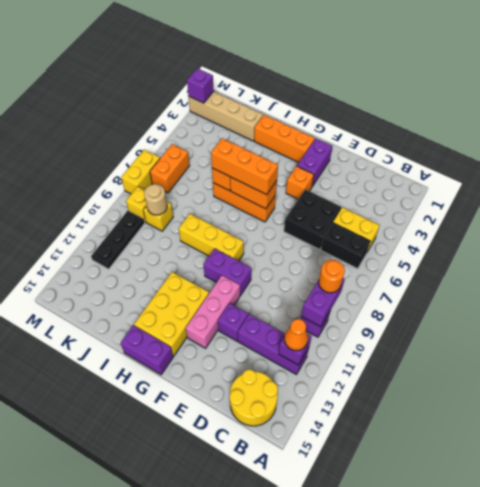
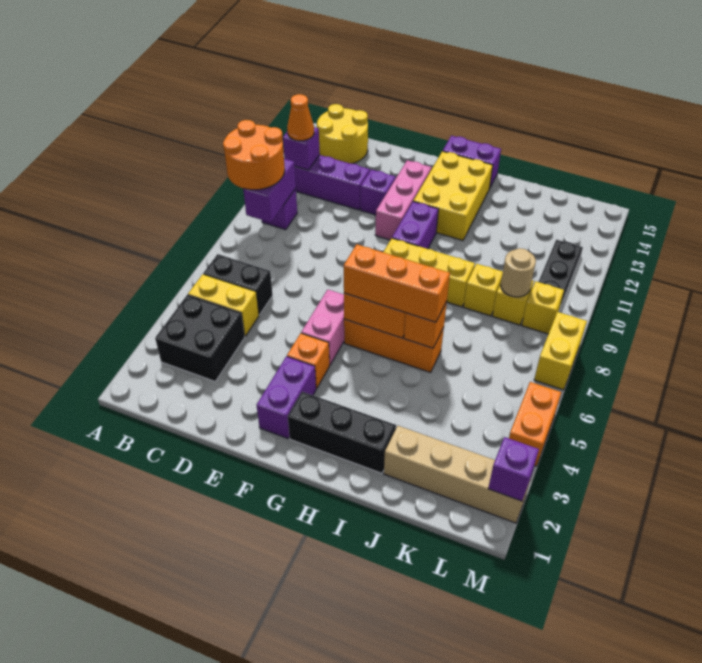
orange 1x1 round brick [319,260,345,293] -> orange 2x2 round brick [223,120,285,190]
black 2x2 brick [284,189,341,250] -> black 2x2 brick moved to [155,295,245,381]
none -> pink 1x2 brick [301,290,344,365]
purple 1x2 brick [204,249,251,295] -> purple 1x2 brick turned to [392,202,438,249]
orange 1x3 brick [254,115,315,163] -> black 1x3 brick [288,392,396,473]
none -> yellow 1x1 brick [464,264,503,316]
orange 1x2 brick [150,144,190,193] -> orange 1x2 brick moved to [509,382,561,466]

